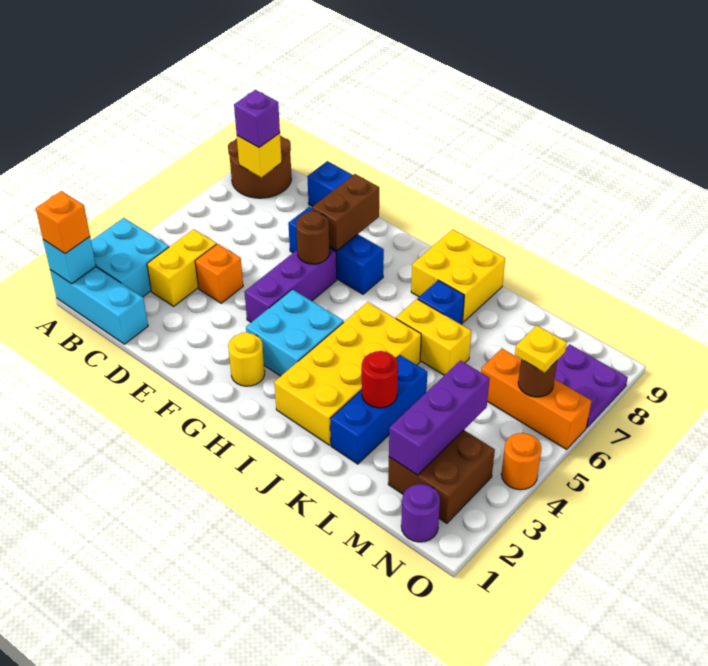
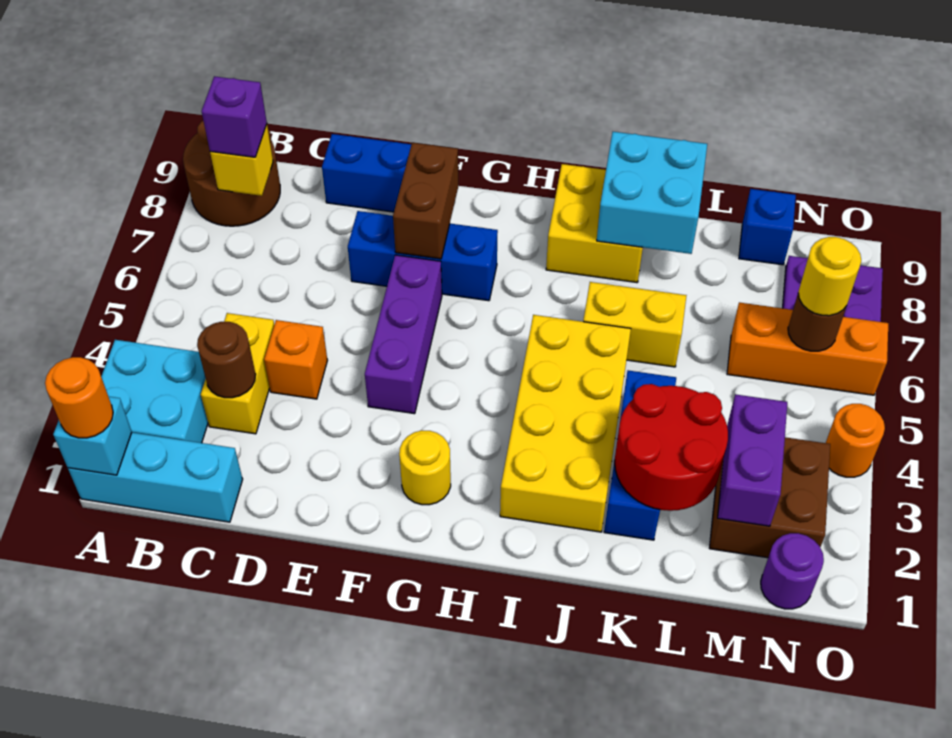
orange 1x1 brick [36,191,90,254] -> orange 1x1 round brick [45,357,113,438]
brown 1x1 round brick [296,211,330,264] -> brown 1x1 round brick moved to [197,322,256,398]
cyan 2x2 brick [246,289,344,376] -> cyan 2x2 brick moved to [597,132,707,254]
blue 1x1 brick [418,280,464,324] -> blue 1x1 brick moved to [739,189,796,265]
red 1x1 round brick [362,351,398,408] -> red 2x2 round brick [614,384,728,511]
purple 1x3 brick [389,361,490,475] -> purple 1x2 brick [718,394,787,526]
yellow 1x1 plate [515,326,567,373] -> yellow 1x1 round brick [798,237,861,316]

